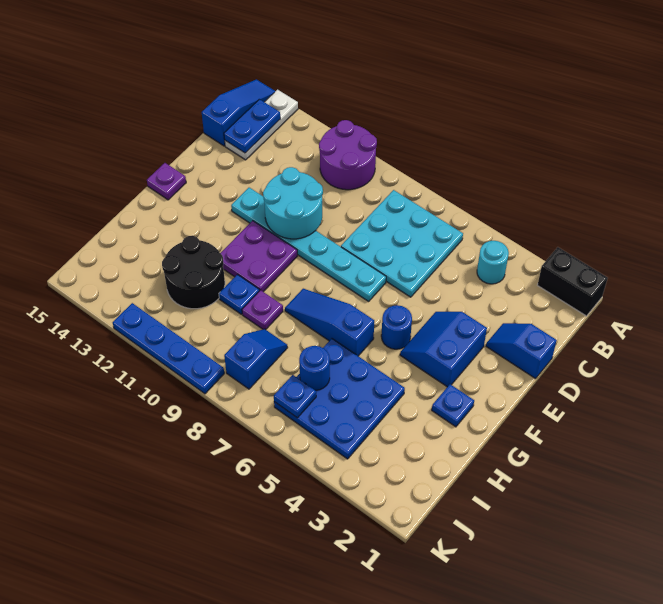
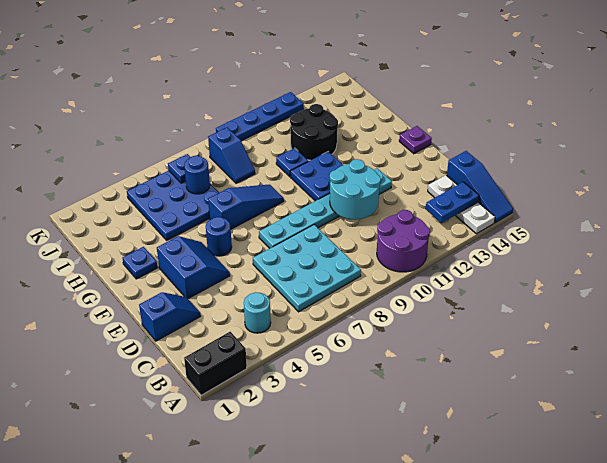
blue 1x2 plate [224,99,280,153] -> blue 1x2 plate turned to [426,182,479,223]
purple 2x2 plate [221,221,298,292] -> blue 2x2 plate [290,152,343,201]
purple 1x1 plate [242,290,283,330] -> none

